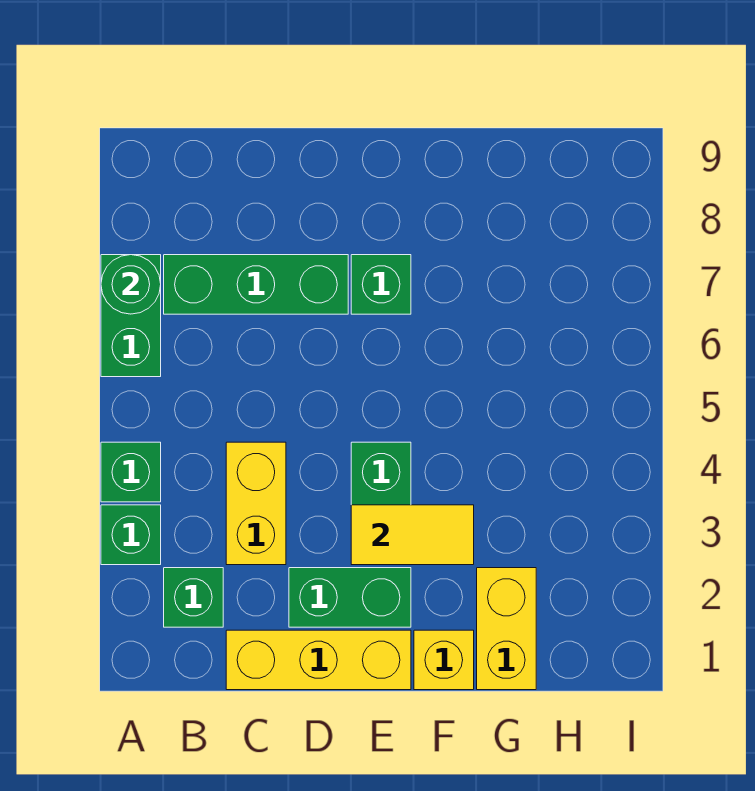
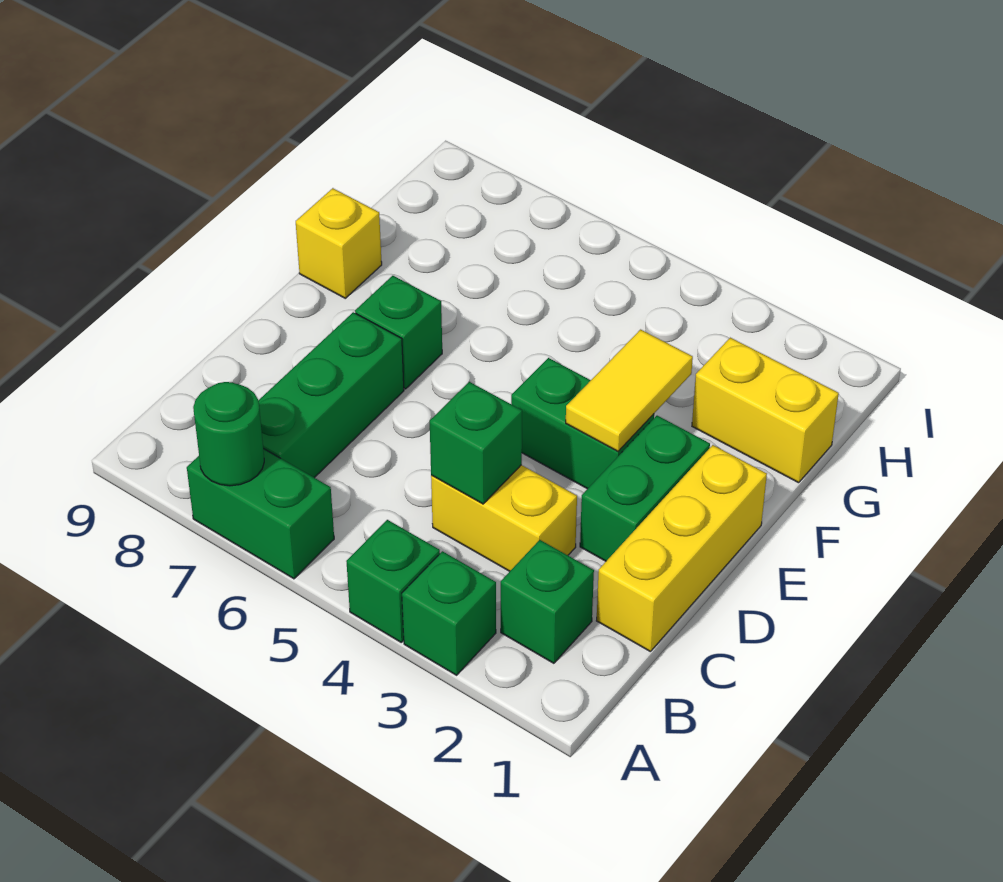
none -> green 1x1 brick [430,382,522,504]
yellow 1x1 brick [414,630,474,690] -> yellow 1x1 brick moved to [296,188,382,298]

